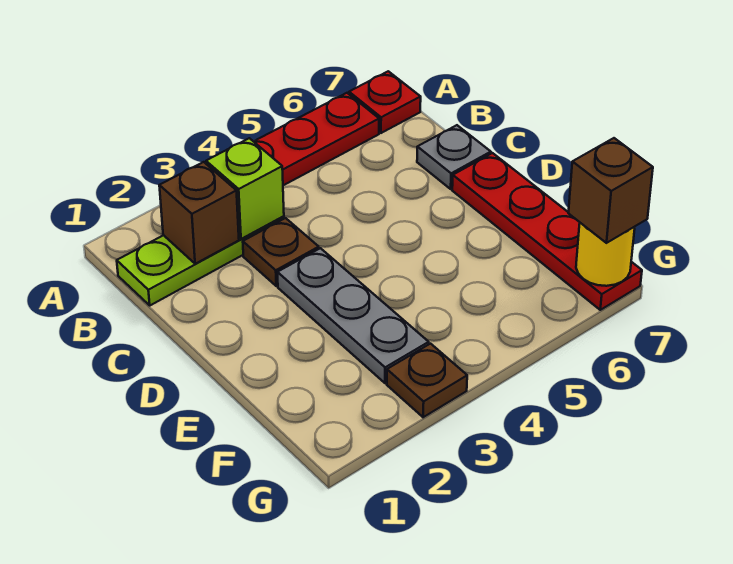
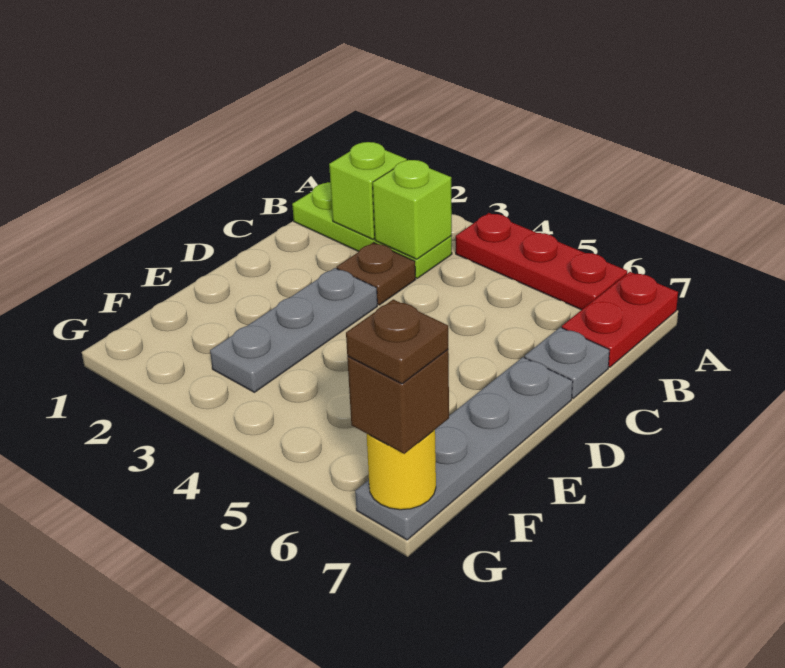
red 1x1 plate [349,71,421,133] -> red 1x2 plate [562,272,678,367]
brown 1x1 brick [159,162,239,264] -> lime 1x1 brick [329,142,407,239]
red 1x4 plate [452,153,642,310] -> grey 1x4 plate [355,357,573,540]
brown 1x1 plate [387,344,467,417] -> brown 1x1 plate moved to [346,299,448,384]

